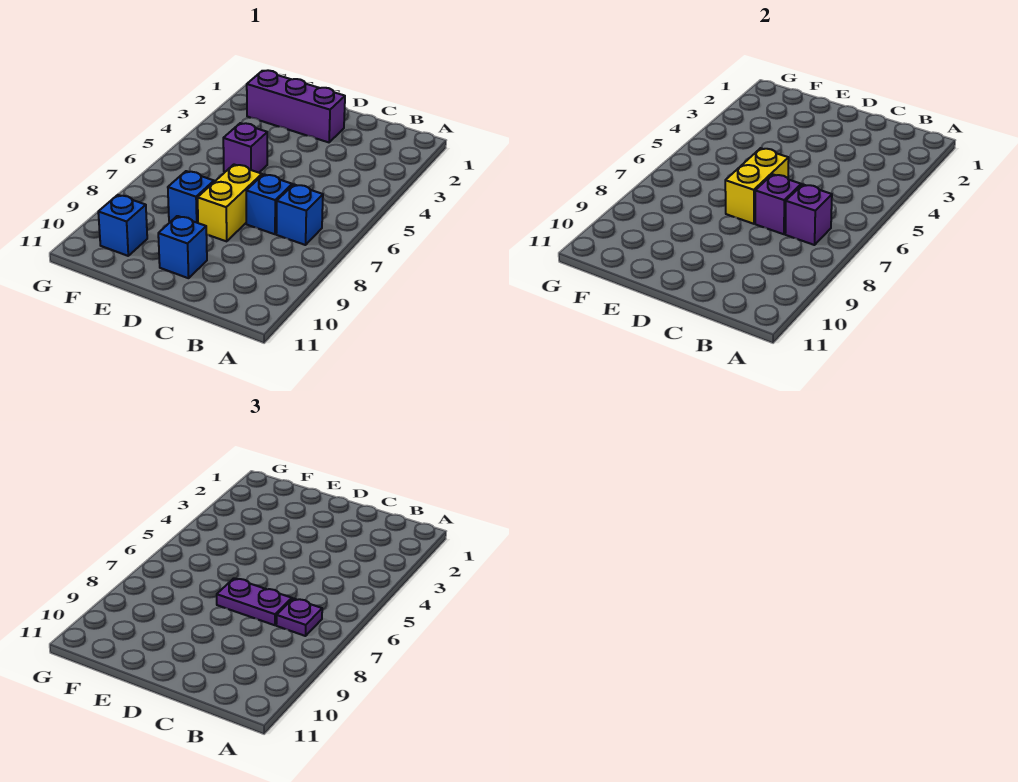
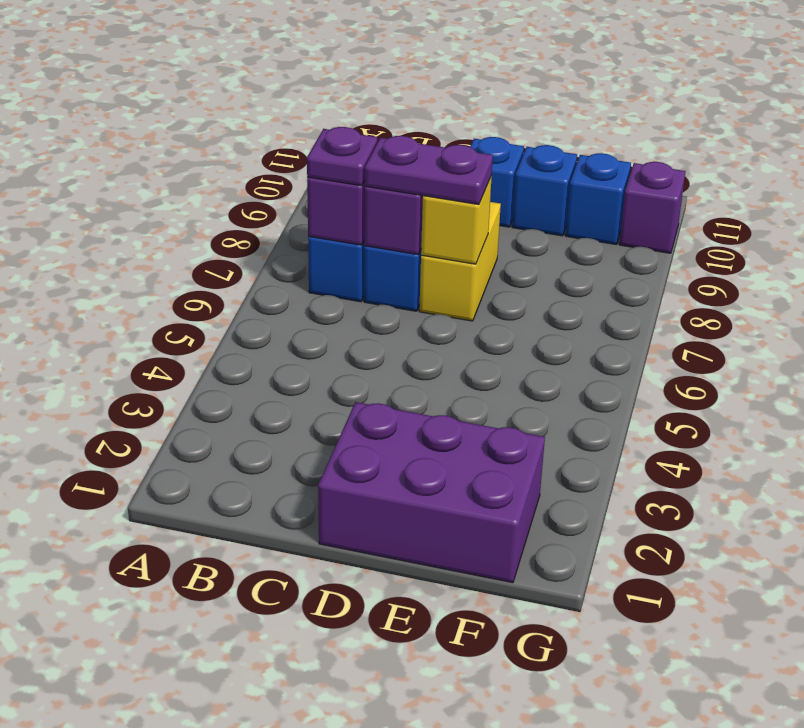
purple 1x3 brick [247,70,345,142] -> purple 2x3 brick [318,402,545,583]
yellow 1x2 brick [725,148,789,224] -> yellow 1x1 brick [421,176,492,264]
purple 1x1 brick [223,123,267,173] -> purple 1x1 brick moved to [619,162,686,253]
blue 1x1 brick [168,171,214,223] -> blue 1x1 brick moved to [512,145,577,236]

